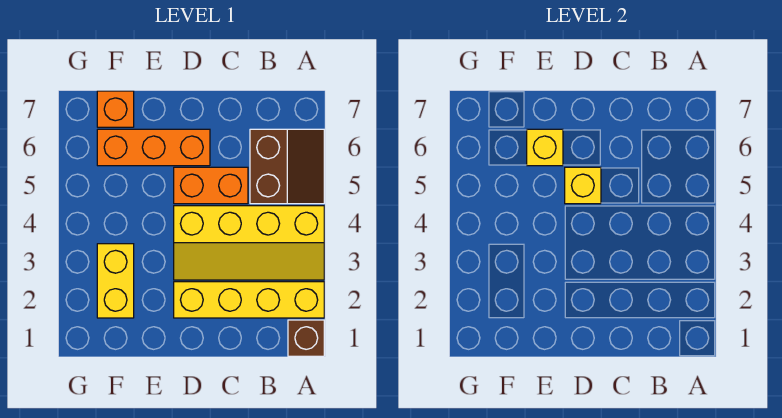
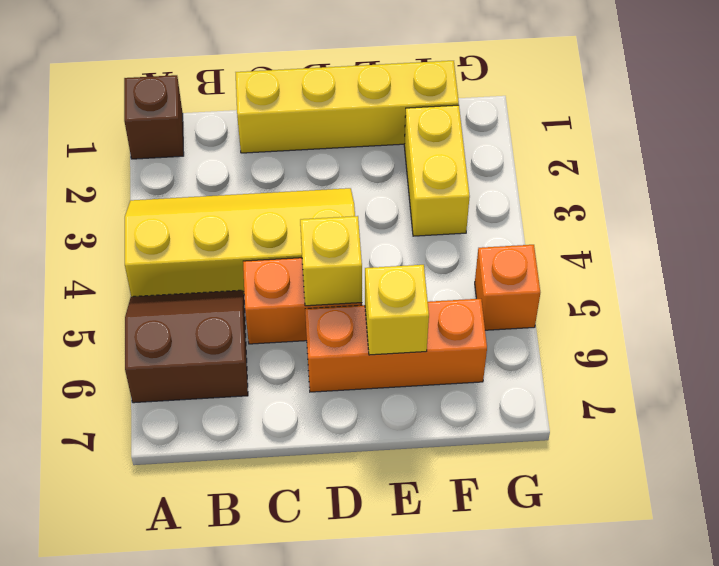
yellow 1x4 brick [174,282,324,318] -> yellow 1x4 brick moved to [236,61,459,153]
brown 2x2 slope [250,129,324,204] -> brown 2x2 slope turned to [125,290,248,403]
orange 1x1 brick [97,91,134,127] -> orange 1x1 brick moved to [475,245,540,330]

